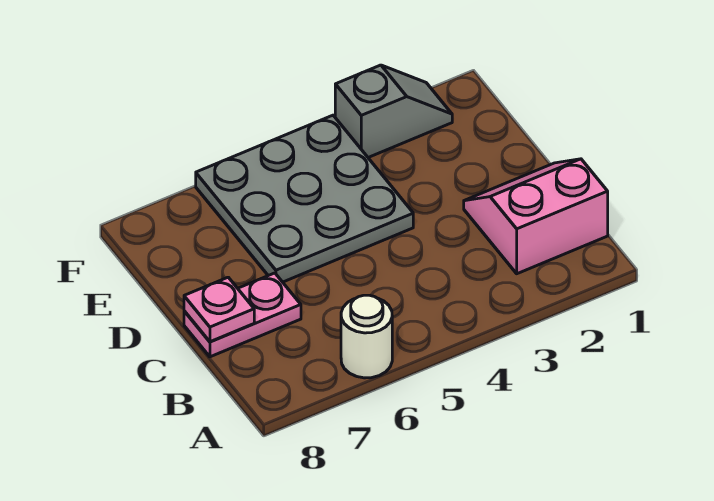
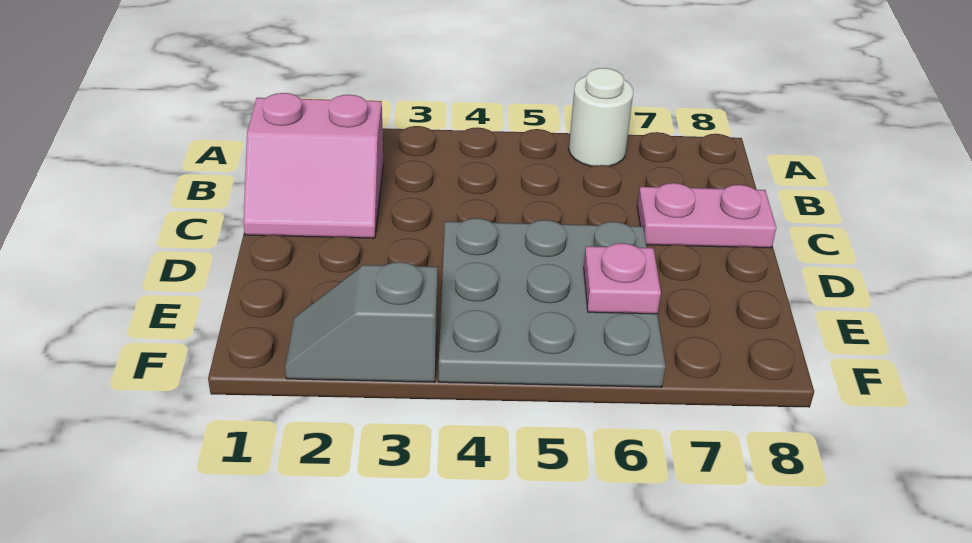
pink 1x1 plate [184,277,254,342] -> pink 1x1 plate moved to [584,243,661,314]

